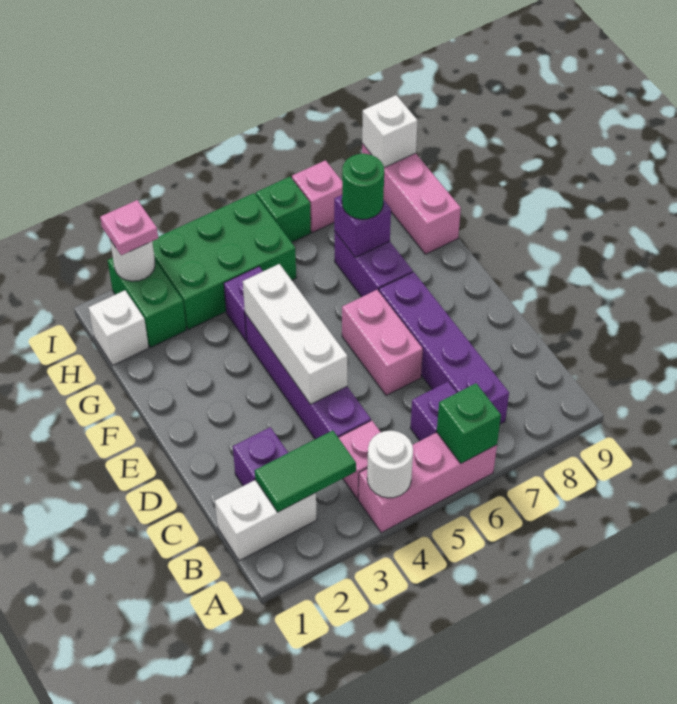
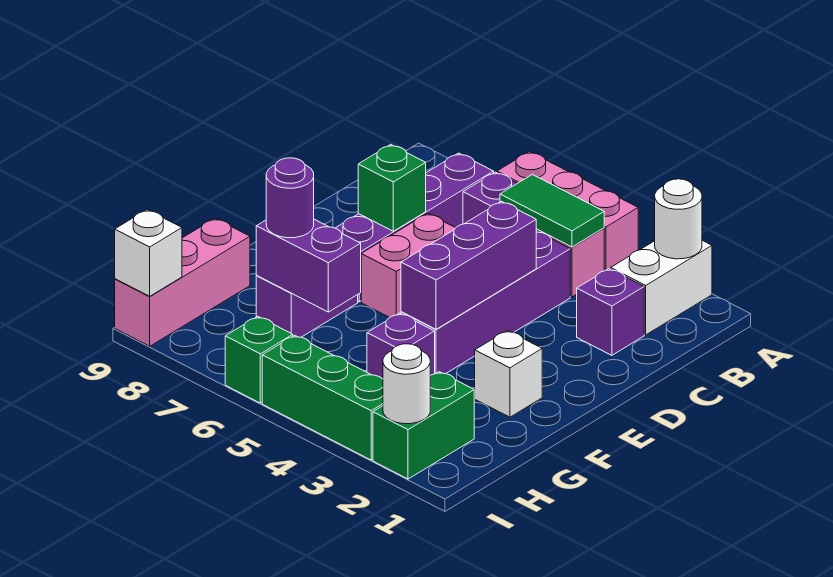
white 1x1 round brick [367,431,413,498] -> white 1x1 round brick moved to [655,179,702,259]
green 1x1 brick [437,383,501,463] -> green 1x1 brick moved to [358,145,426,231]
white 1x2 brick [215,480,317,561] -> white 1x2 brick turned to [611,240,712,335]
green 1x2 tile [255,431,356,512] -> green 1x2 tile moved to [500,174,604,247]
white 1x3 brick [243,264,347,404] -> purple 1x3 brick [401,201,536,329]
purple 1x1 brick [334,195,391,258] -> purple 1x2 brick [256,219,361,312]
green 1x1 round brick [342,153,384,219] -> purple 1x1 round brick [266,158,314,238]
white 1x1 brick [88,290,149,366] -> white 1x1 brick moved to [475,331,542,417]
green 2x3 brick [152,193,296,329] -> green 1x3 brick [262,335,383,460]
pink 1x1 plate [100,200,158,255] -> none
pink 1x1 brick [292,160,342,233] -> none

